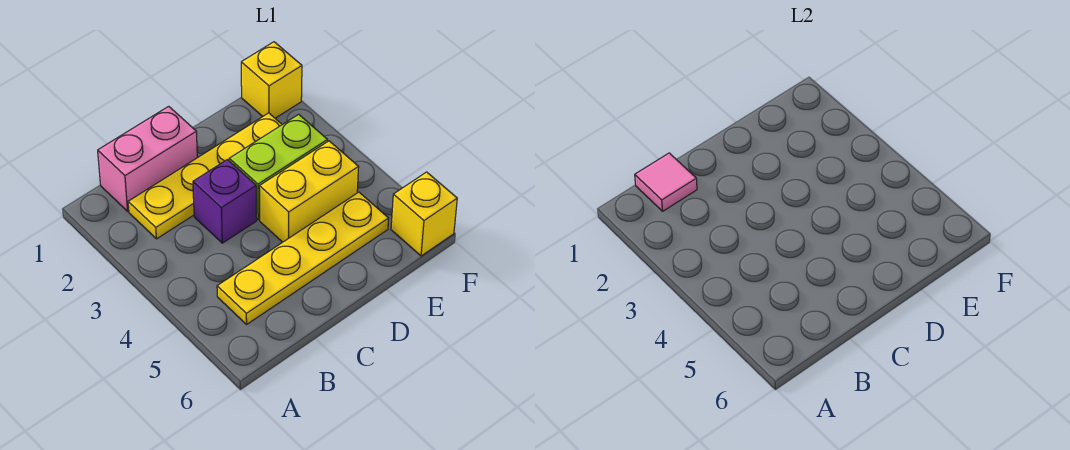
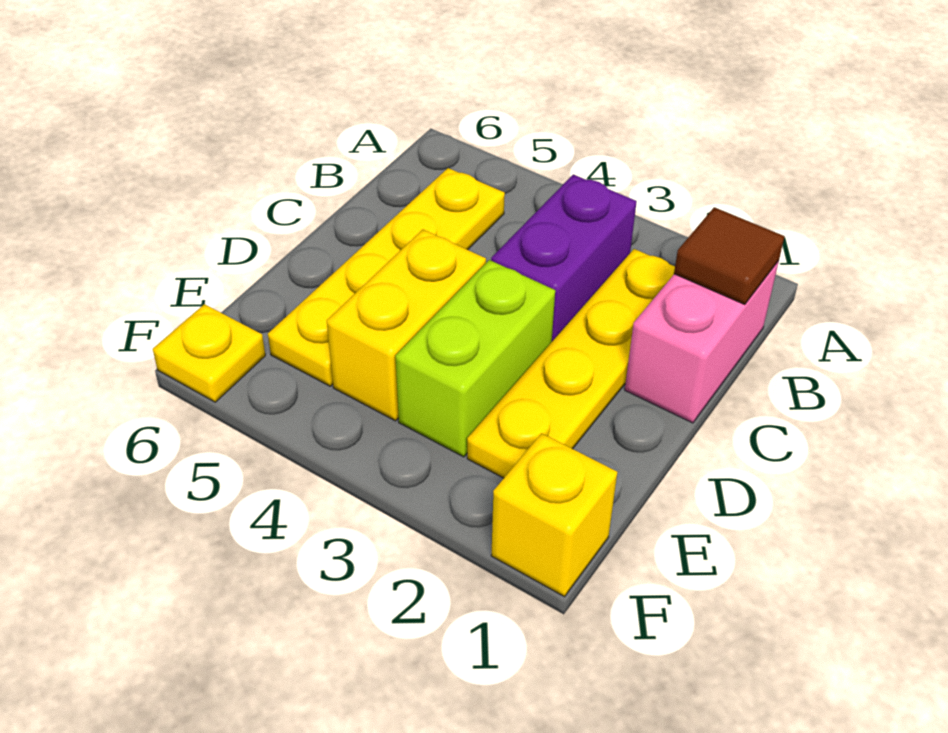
pink 1x1 tile [635,153,697,211] -> brown 1x1 tile [674,207,785,305]
purple 1x1 brick [193,160,256,243] -> purple 1x2 brick [491,174,637,341]
yellow 1x1 brick [391,172,457,256] -> yellow 1x1 plate [153,304,265,402]

